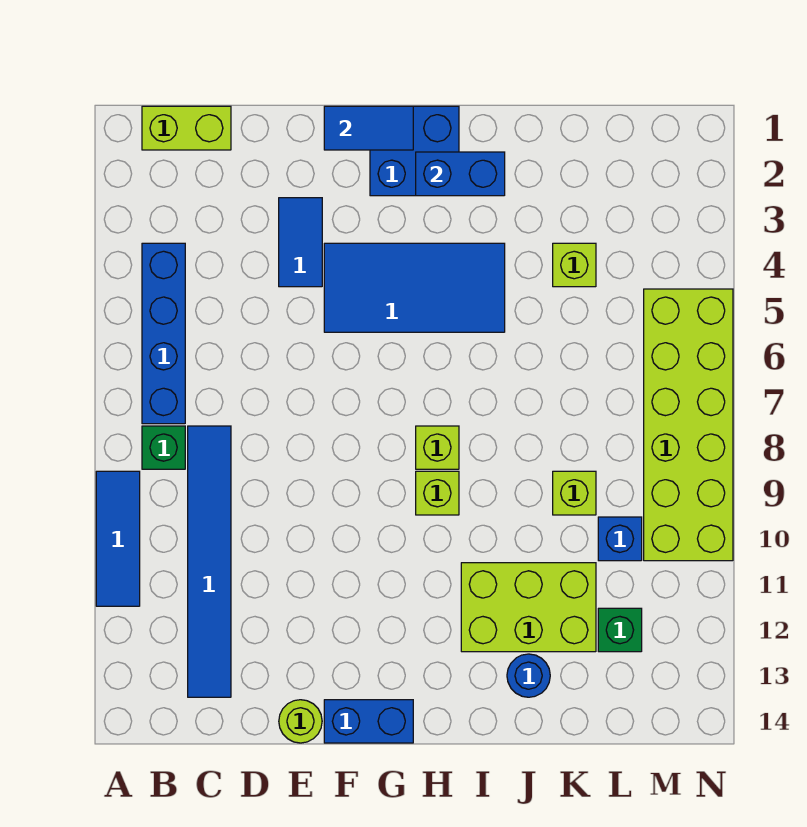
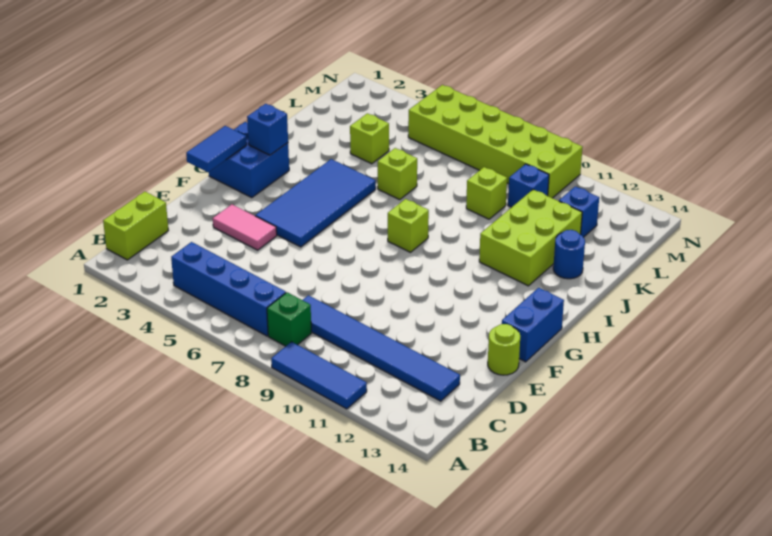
blue 1x2 tile [279,198,322,287] -> pink 1x2 tile [213,204,277,250]
blue 1x2 brick [416,152,505,196] -> blue 1x1 brick [247,104,288,155]
lime 1x1 brick [416,471,459,515] -> lime 1x1 brick moved to [378,148,417,200]
green 1x1 brick [598,608,642,652] -> blue 1x1 brick [559,186,599,237]

